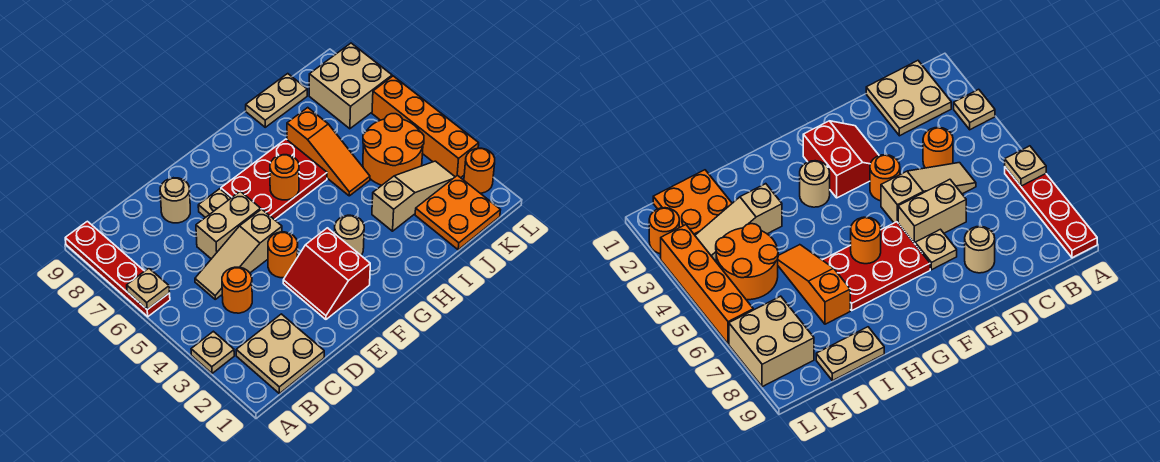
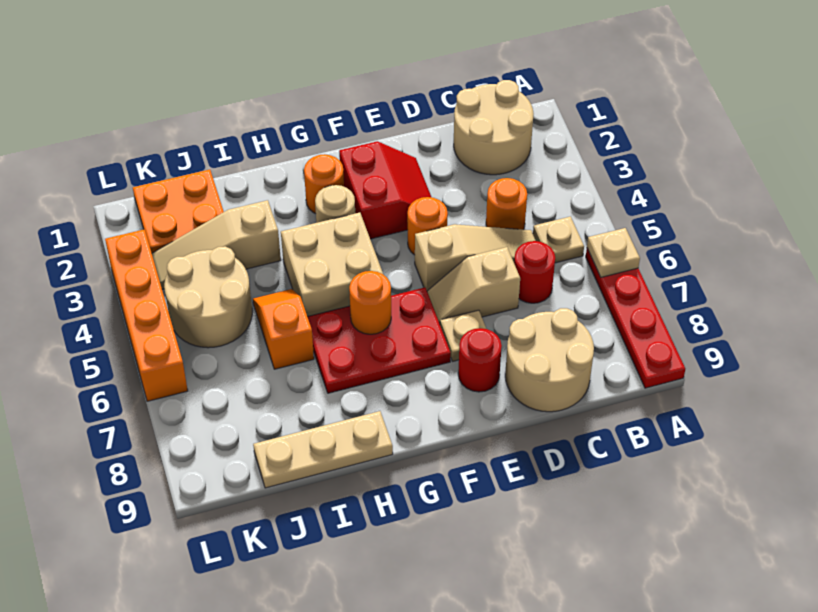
tan 1x1 plate [191,331,234,373] -> tan 1x1 plate moved to [533,217,584,263]
tan 2x2 plate [236,314,324,394] -> tan 2x2 round brick [454,80,534,175]
none -> red 1x1 round brick [514,241,555,303]
tan 1x2 brick [196,191,261,259] -> tan 1x2 slope [427,247,520,324]
tan 1x1 round brick [160,178,190,223] -> tan 2x2 round brick [505,308,594,412]
none -> red 1x1 round brick [458,328,502,392]
orange 1x3 slope [287,108,370,196] -> orange 1x2 slope [253,289,314,369]
tan 1x2 plate [246,74,307,127] -> tan 1x3 plate [253,411,393,488]
orange 2x2 round brick [363,114,424,185] -> tan 2x2 round brick [164,246,252,348]
tan 2x2 brick [309,43,392,129] -> tan 2x2 brick moved to [281,213,383,317]
orange 1x1 round brick [464,148,495,193] -> orange 1x1 round brick moved to [304,154,344,213]

